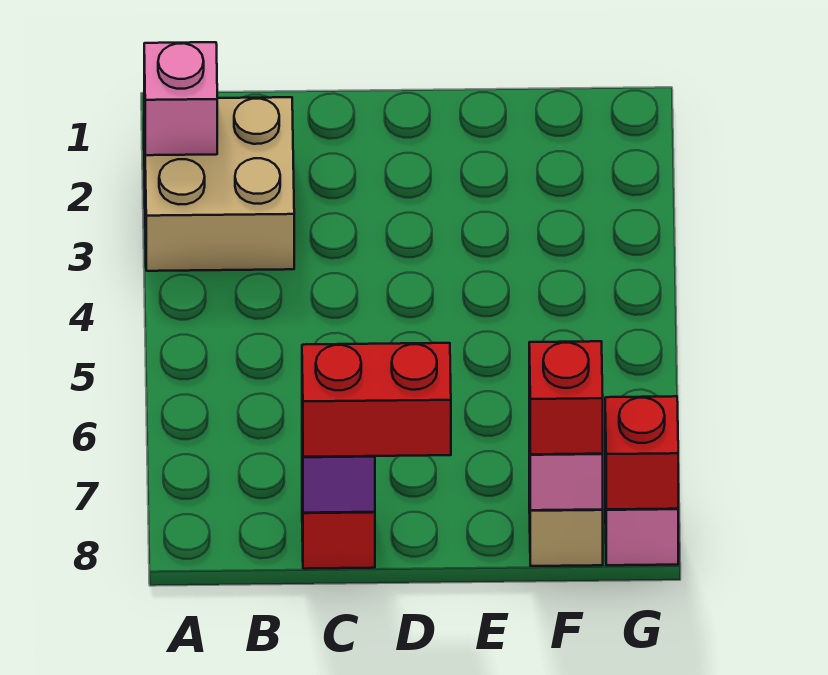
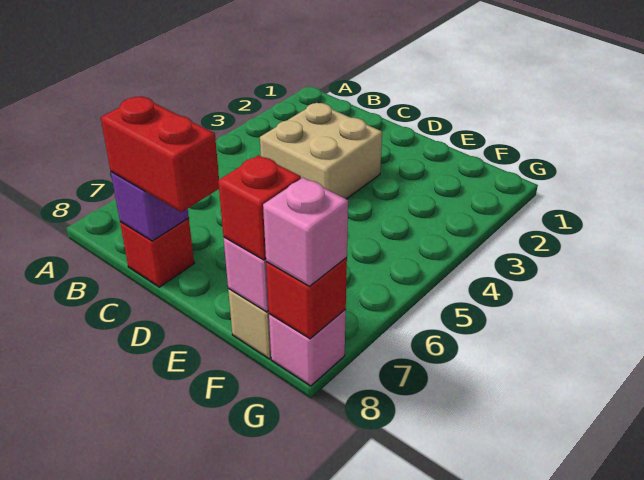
tan 2x2 brick [144,97,294,271] -> tan 2x2 brick moved to [260,103,382,199]
pink 1x1 brick [144,42,217,155] -> pink 1x1 brick moved to [263,178,348,286]

